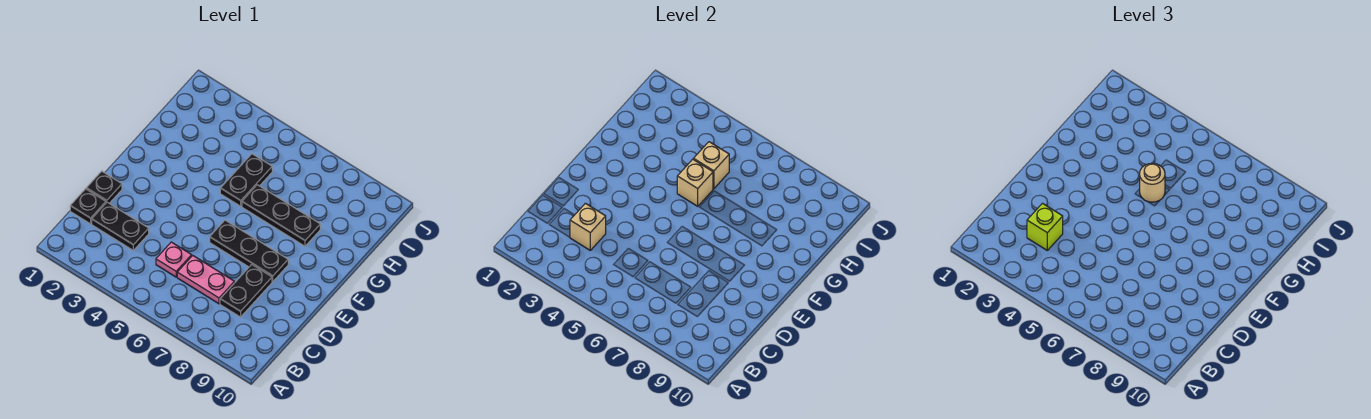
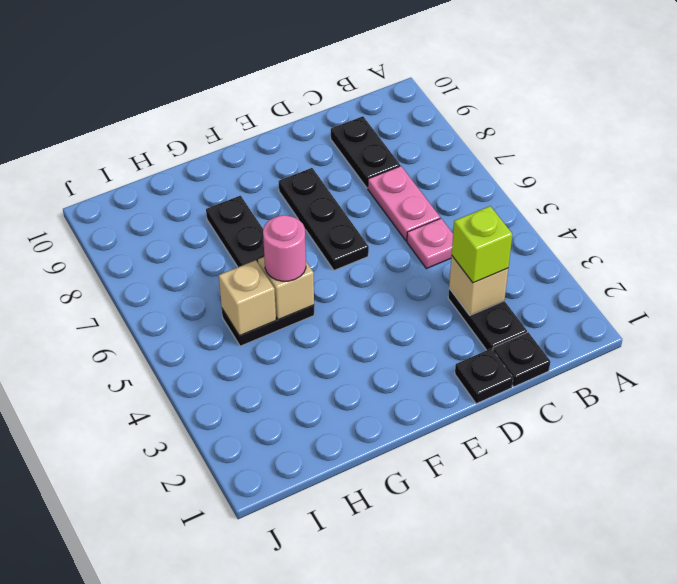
black 1x2 plate [220,264,272,317] -> black 1x2 plate turned to [331,116,400,188]
tan 1x1 round brick [1140,163,1165,202] -> pink 1x1 round brick [263,215,306,281]

